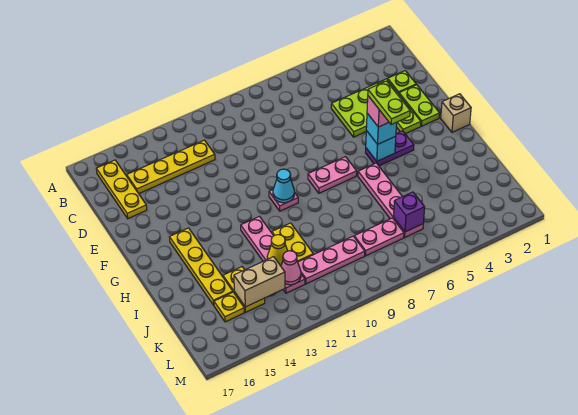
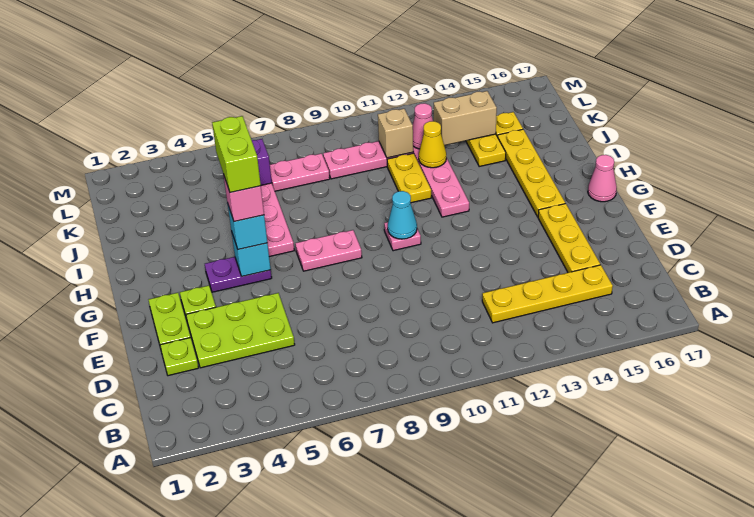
yellow 1x3 plate [96,160,147,219] -> yellow 1x3 plate moved to [538,204,600,273]
tan 1x1 brick [441,94,471,132] -> tan 1x1 brick moved to [378,109,413,158]
lime 1x2 plate [368,81,410,124] -> lime 1x2 brick [212,116,261,193]
none -> pink 1x1 cone [588,155,617,202]

